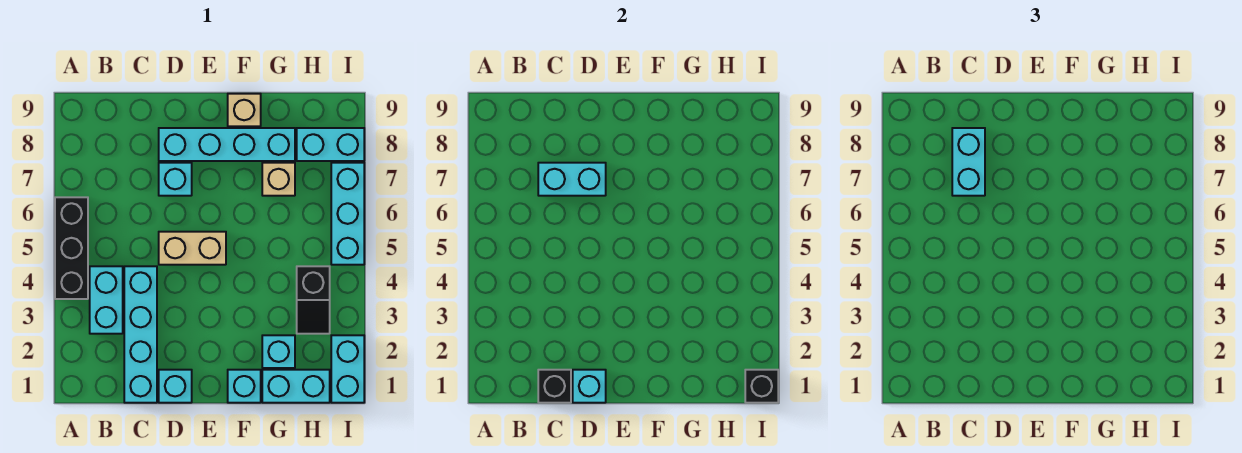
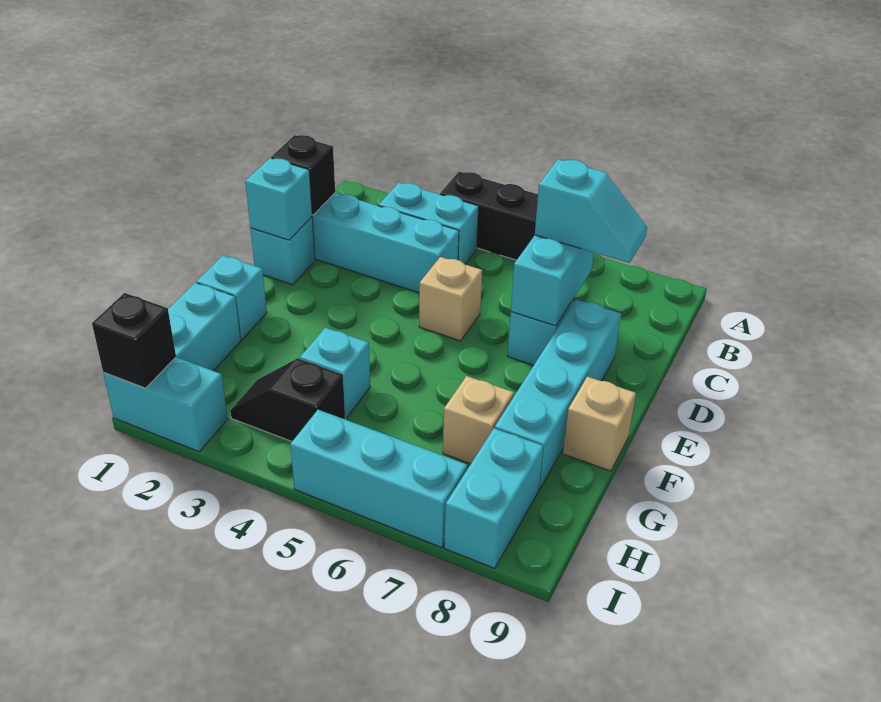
cyan 1x2 brick [952,128,985,196] -> cyan 1x2 slope [535,159,647,263]
tan 1x2 brick [159,232,226,265] -> tan 1x1 brick [419,257,482,341]
cyan 1x1 brick [262,335,295,368] -> cyan 1x1 brick moved to [300,328,370,418]

